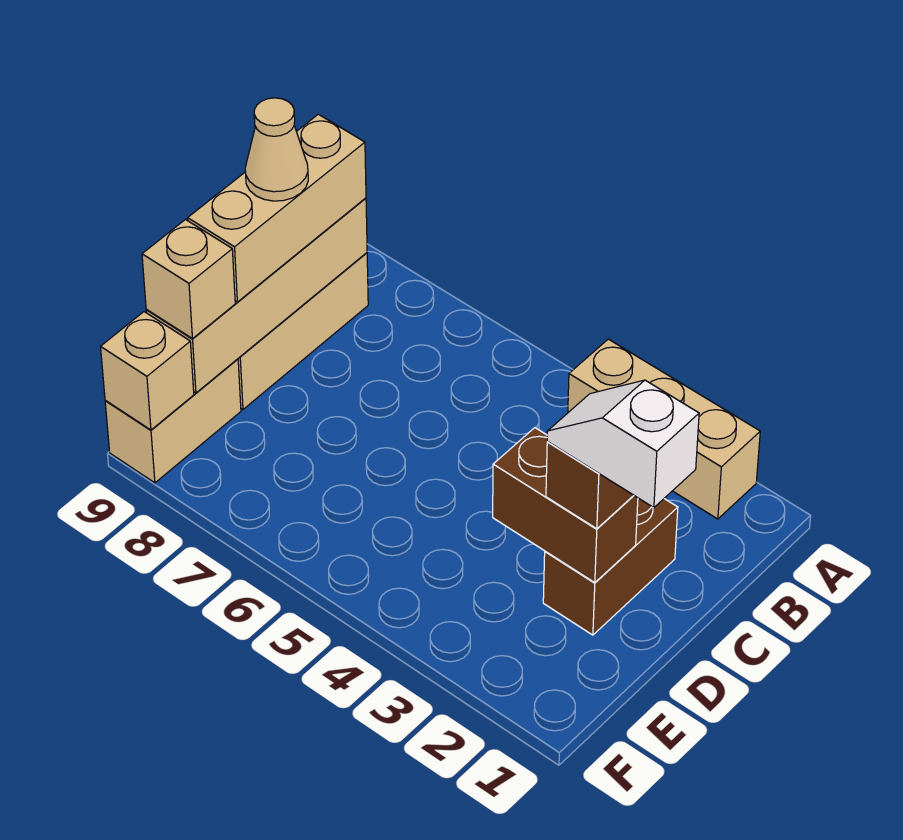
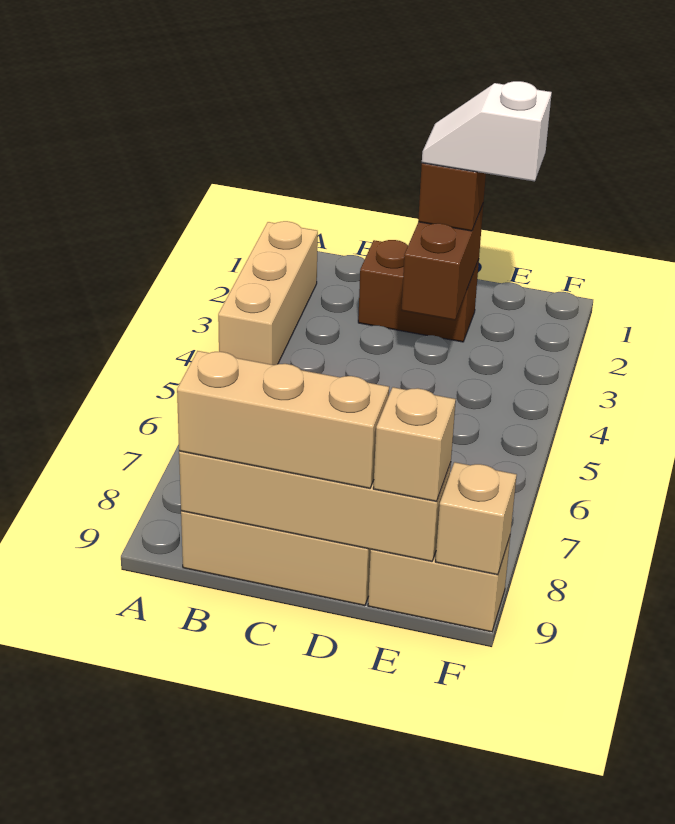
tan 1x1 cone [245,98,308,201] -> none
white 1x2 slope [547,380,699,508] -> white 1x2 slope turned to [422,81,552,181]

